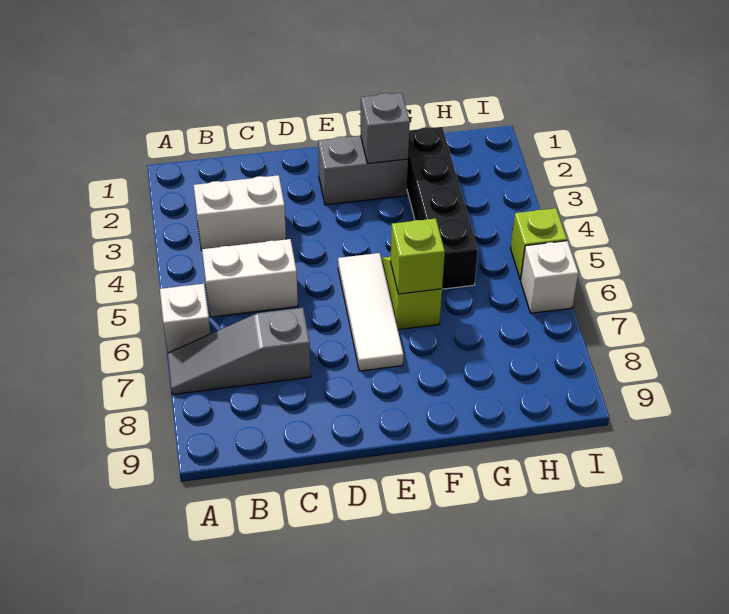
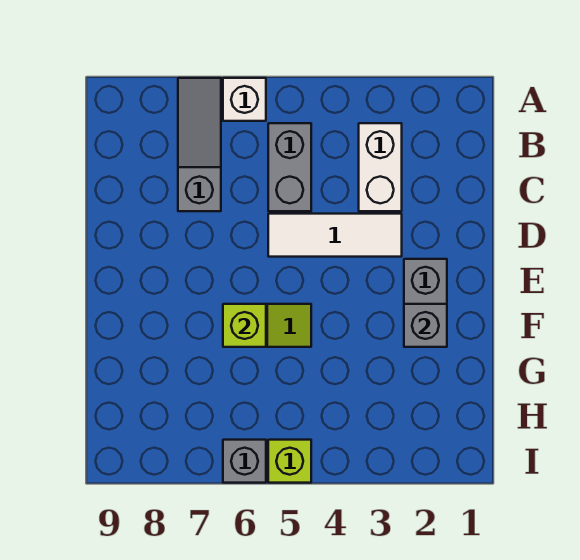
white 1x2 brick [202,239,298,317] -> grey 1x2 brick [268,123,311,211]
white 1x3 tile [338,253,403,371] -> white 1x3 tile moved to [268,214,402,257]
black 1x4 brick [407,127,478,289] -> none
white 1x1 brick [521,241,578,313] -> grey 1x1 brick [223,440,266,483]

